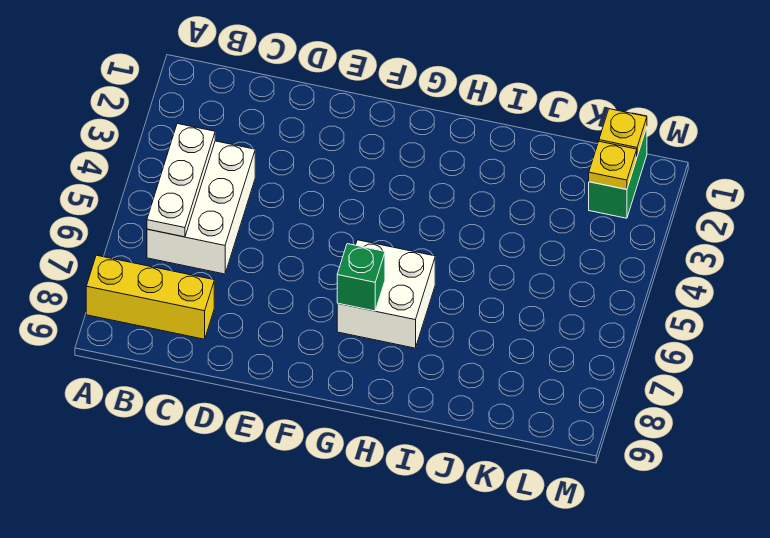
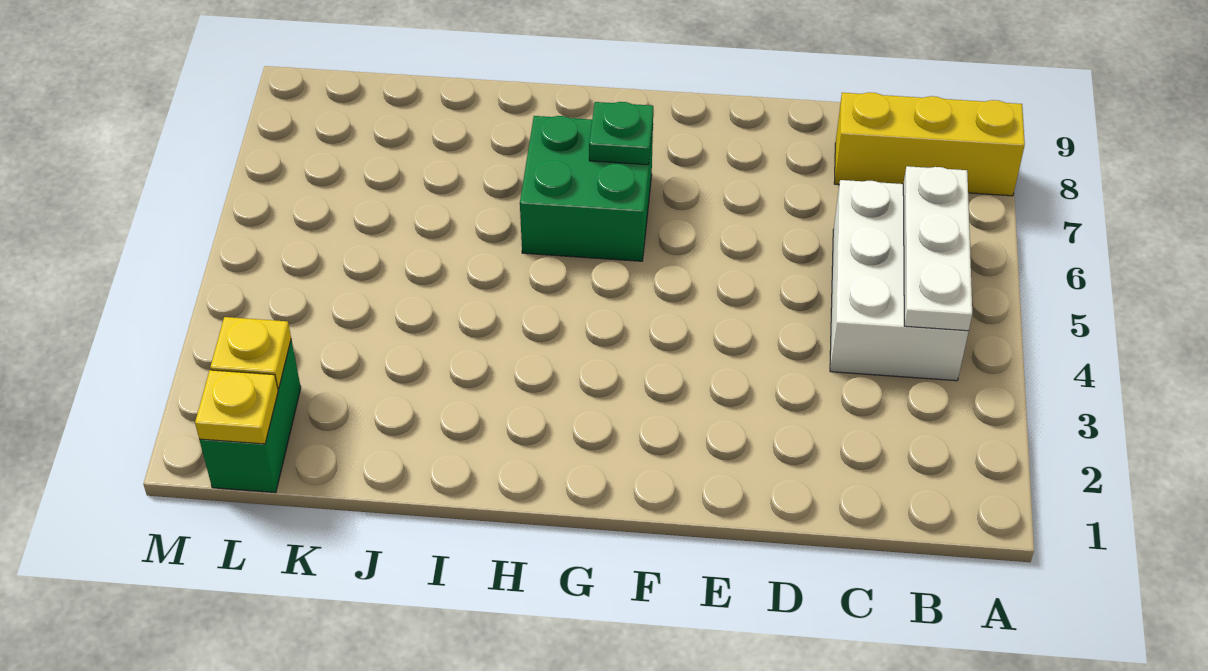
white 2x2 brick [337,240,435,348] -> green 2x2 brick [520,116,653,261]
green 1x1 brick [337,244,385,311] -> green 1x1 plate [589,102,653,165]

